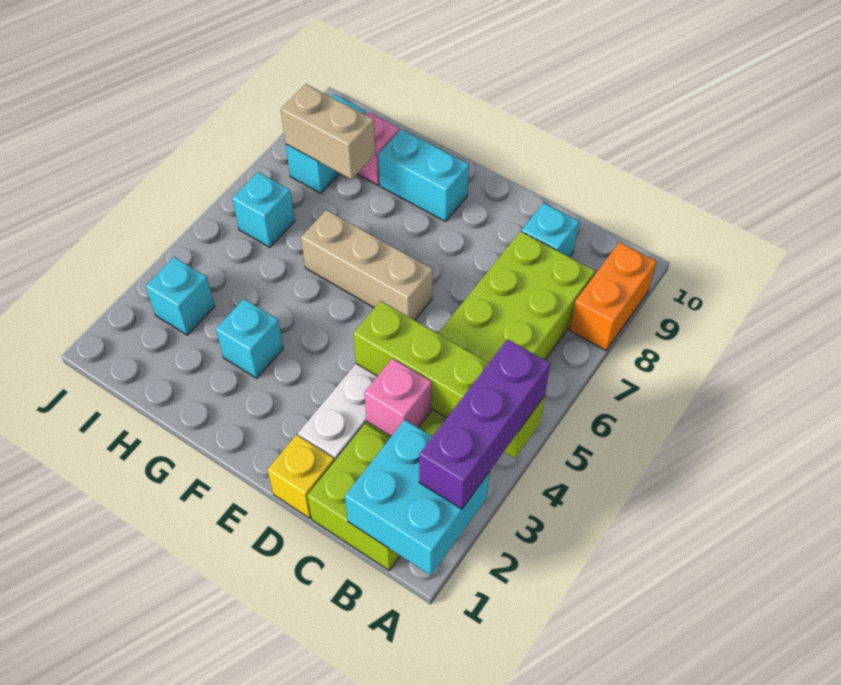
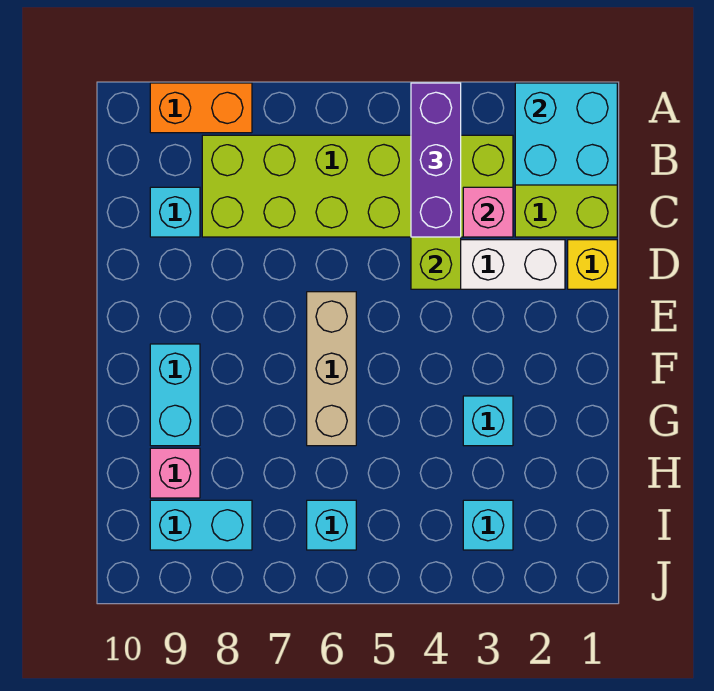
purple 1x3 brick [419,339,550,509] -> purple 1x3 brick turned to [411,83,461,237]
tan 1x2 brick [281,84,375,179] -> none

